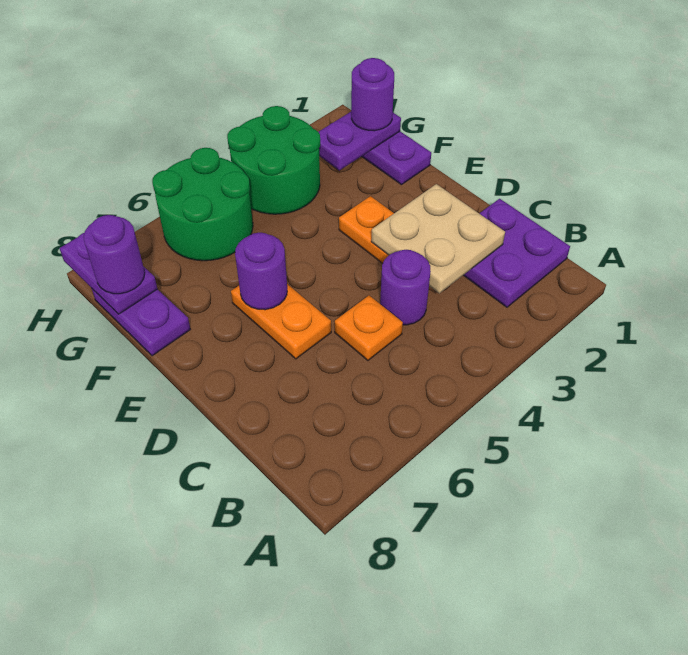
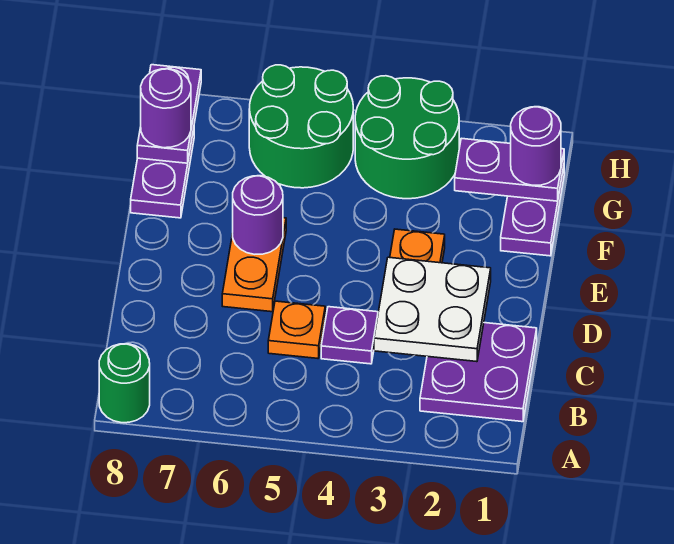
none -> green 1x1 round brick [99,344,150,423]
tan 2x2 plate [371,184,505,293] -> white 2x2 plate [374,257,491,362]
purple 1x1 round brick [380,250,431,325] -> purple 1x1 plate [321,307,378,364]

